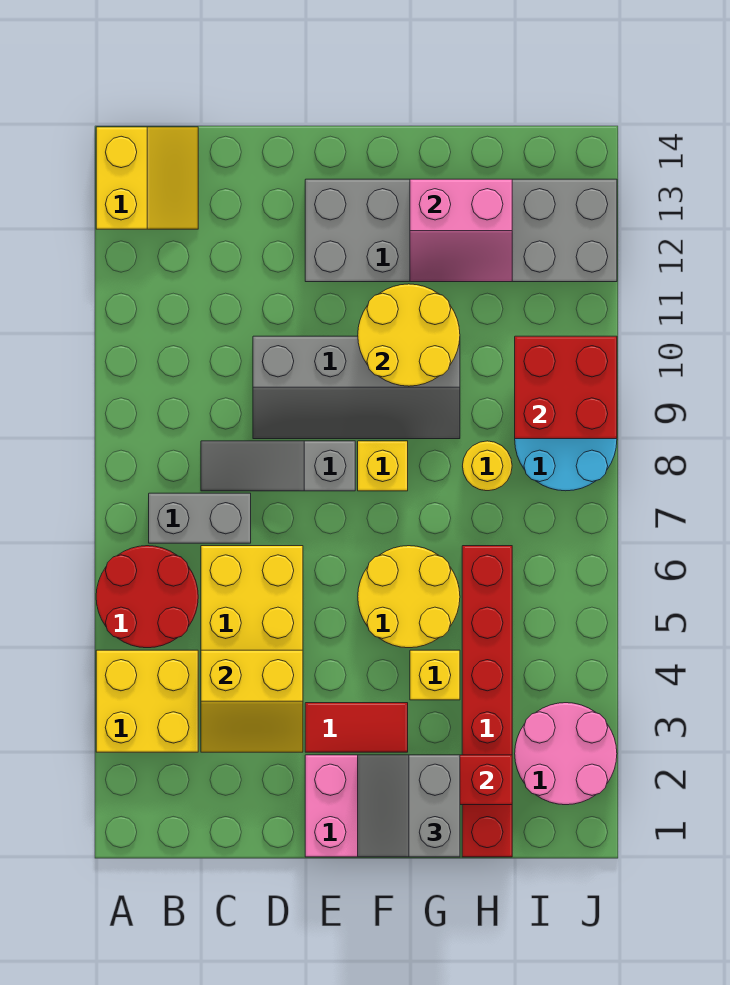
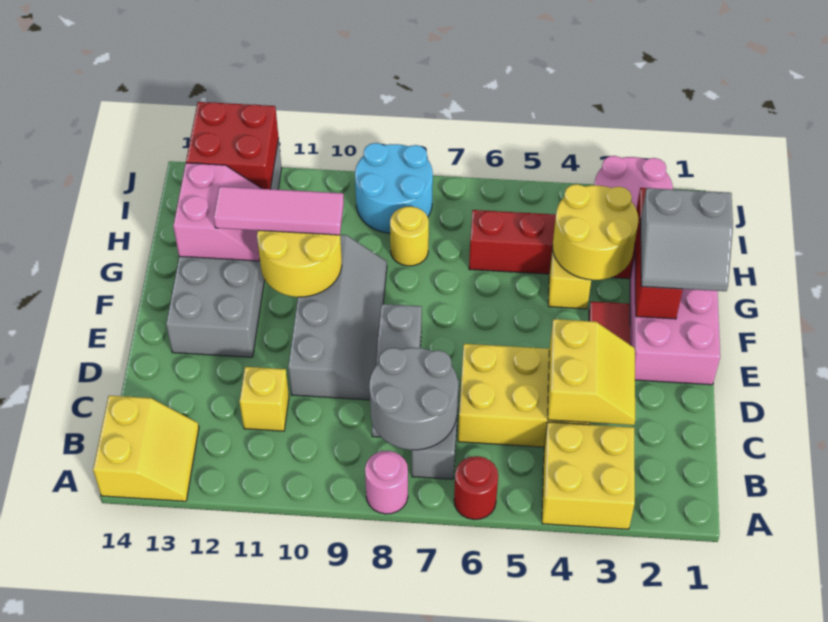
red 2x2 round brick [96,546,198,648] -> red 1x1 round brick [454,456,498,520]
none -> pink 1x1 round brick [365,451,408,514]
yellow 2x2 slope [96,127,198,229] -> yellow 2x2 slope turned to [93,396,199,501]
none -> grey 2x2 round brick [370,348,458,450]
yellow 2x2 round brick [358,546,460,648] -> yellow 2x2 round brick moved to [553,184,638,280]
yellow 1x1 brick [358,441,408,491] -> yellow 1x1 brick moved to [240,367,289,431]
none -> pink 1x3 tile [214,186,344,235]
red 2x2 brick [515,336,617,439] -> red 2x2 brick moved to [186,102,279,189]

